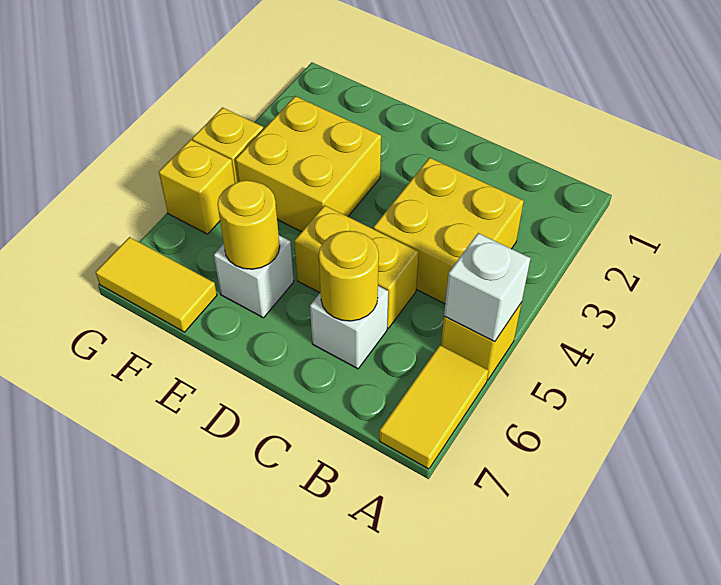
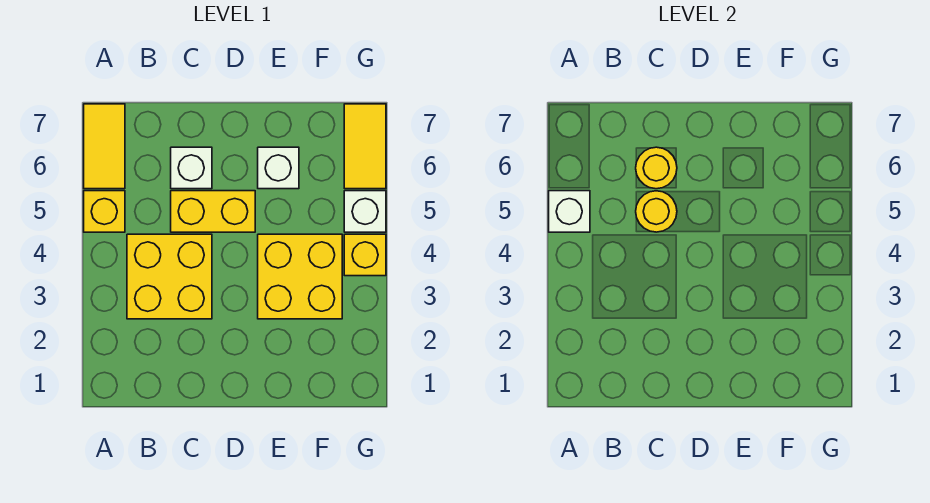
yellow 1x1 round brick [218,180,280,269] -> yellow 1x1 round brick moved to [636,191,677,232]
yellow 1x2 tile [96,237,217,332] -> yellow 1x2 tile turned to [344,104,386,189]
yellow 1x1 brick [159,140,235,234] -> white 1x1 brick [344,191,386,232]

